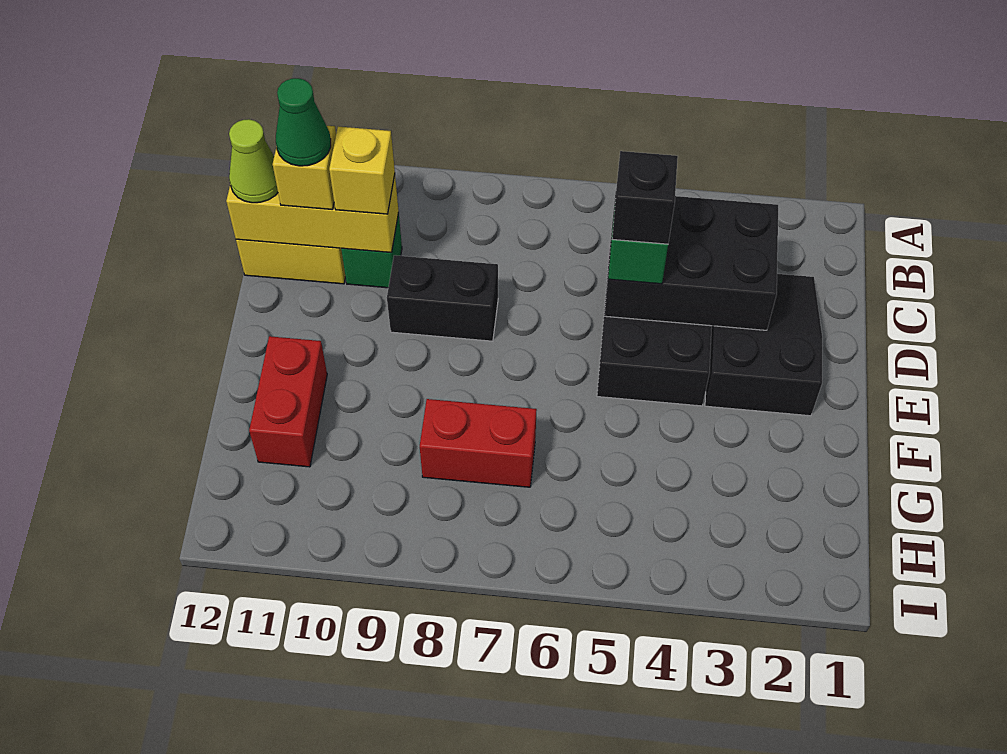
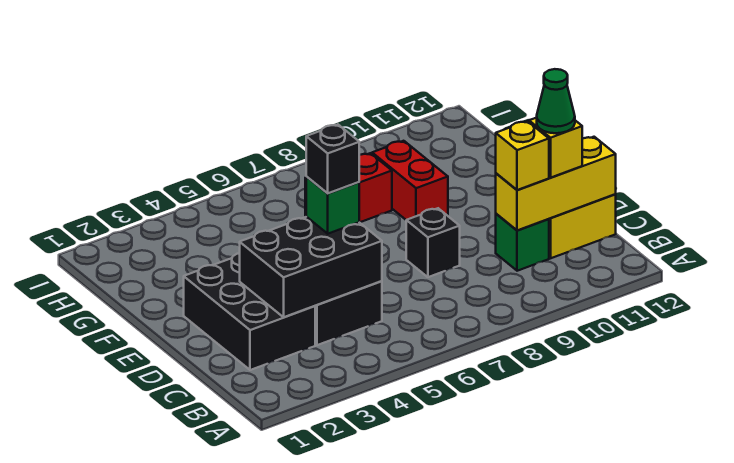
black 2x3 slope [705,274,822,416] -> black 2x3 brick [184,253,315,370]
lime 1x1 cone [229,119,278,203] -> none
black 1x2 brick [387,255,498,341] -> black 1x1 brick [406,208,460,277]
red 1x2 brick [249,336,327,467] -> red 1x2 brick moved to [372,141,448,220]

